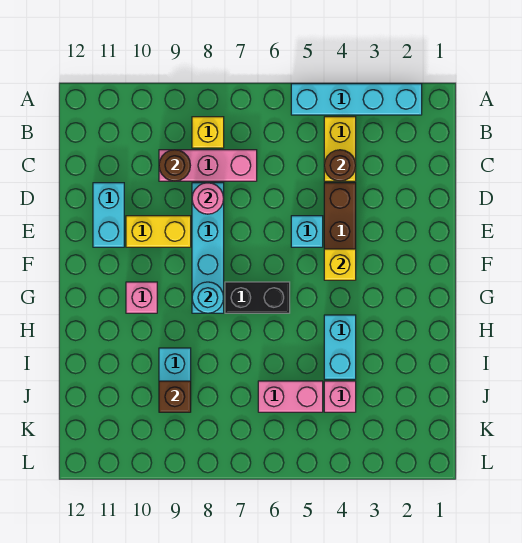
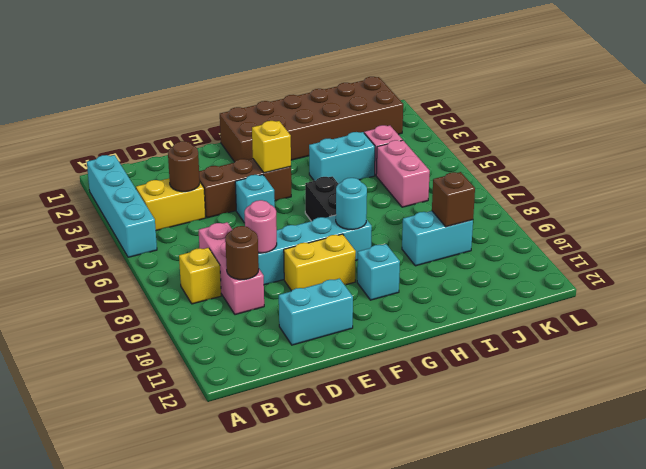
yellow 1x2 brick [126,216,191,247] -> yellow 1x2 brick turned to [284,234,356,291]
none -> brown 2x6 brick [220,77,403,162]
pink 1x1 brick [126,282,157,313] -> cyan 1x1 brick [357,244,400,300]

